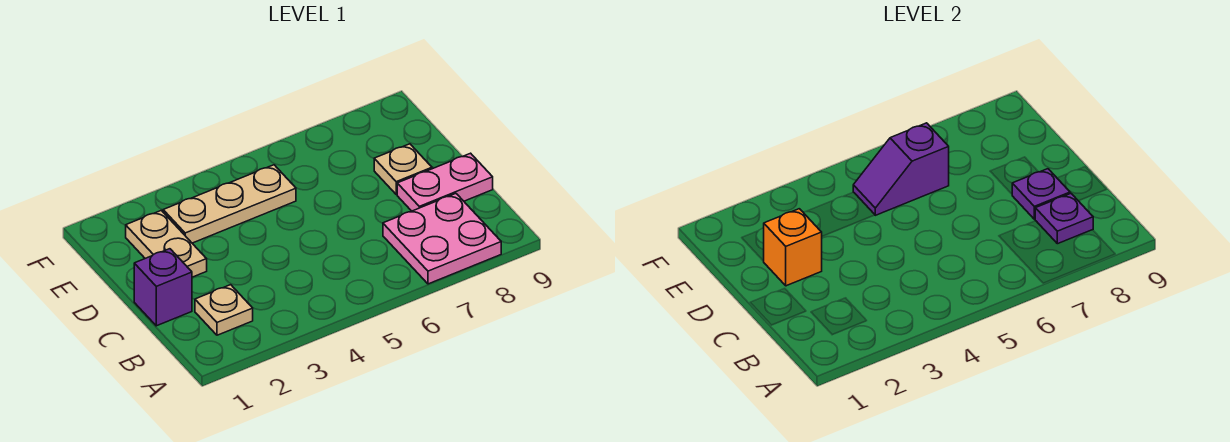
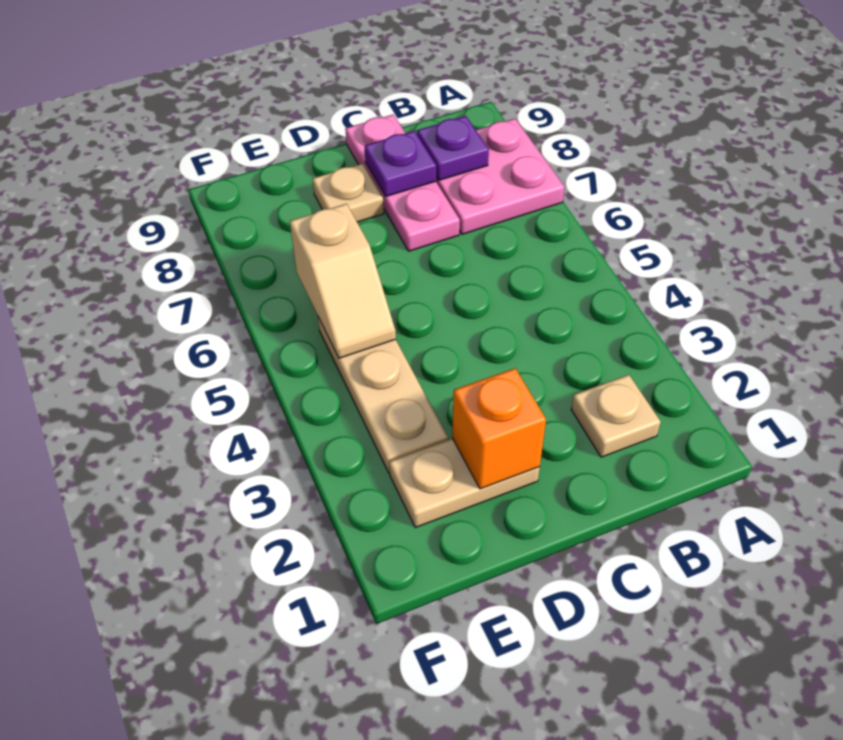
purple 1x1 brick [134,249,192,326] -> none
pink 1x2 plate [397,153,493,211] -> pink 1x3 plate [345,114,460,251]
purple 1x2 slope [853,123,949,215] -> tan 1x2 slope [290,204,396,358]

